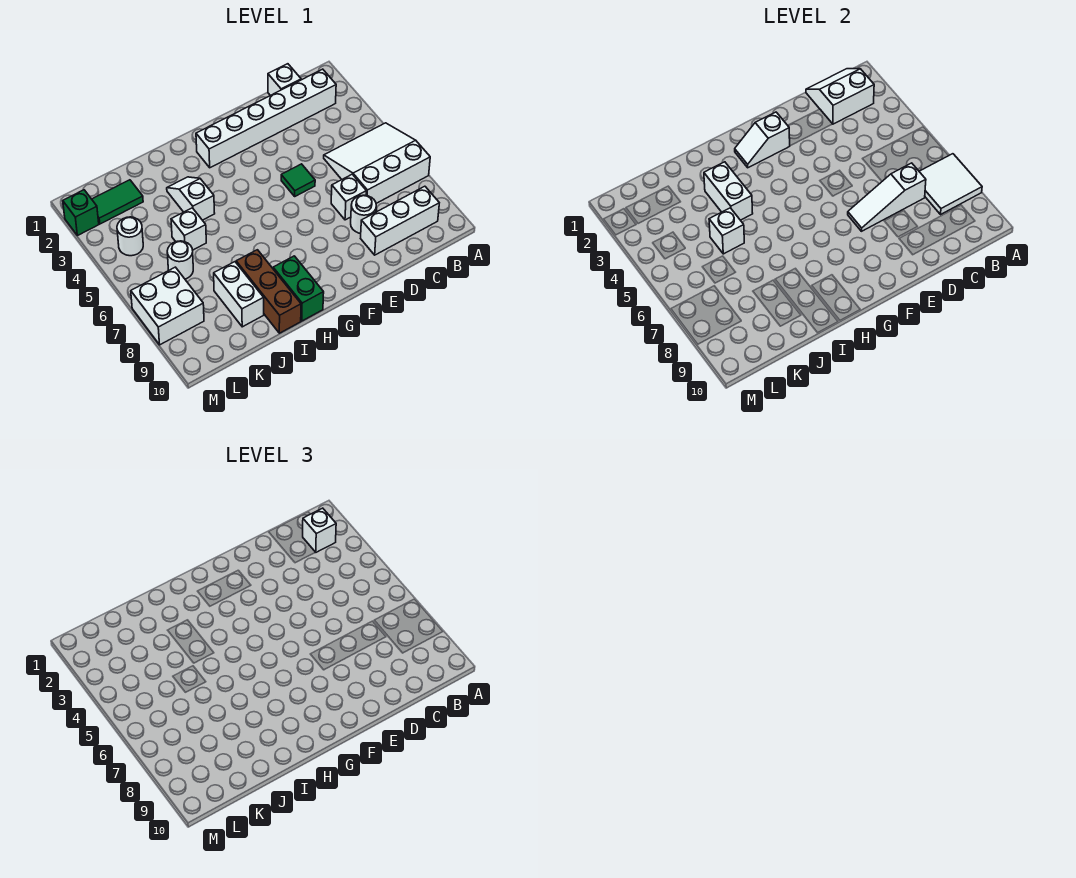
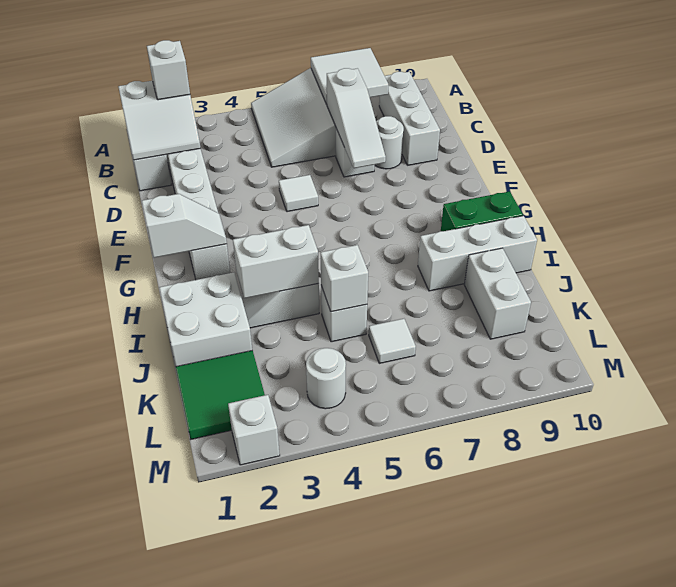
white 2x2 slope [806,69,874,124] -> white 2x2 slope turned to [118,81,200,160]
green 1x1 tile [281,164,315,196] -> white 1x1 tile [279,175,318,212]
white 1x2 slope [735,112,790,168] -> white 1x2 slope turned to [142,194,227,258]
brown 1x3 brick [236,250,301,333] -> white 1x3 brick [418,216,537,291]
white 1x2 brick [214,262,264,327] -> white 1x2 brick turned to [464,248,531,339]
green 1x2 tile [92,180,143,224] -> green 2x2 tile [176,350,265,439]
white 1x1 round brick [167,241,193,279] -> white 1x1 tile [369,319,416,363]
white 2x2 brick [131,267,204,345] -> white 2x2 brick moved to [159,273,252,367]
green 1x1 brick [63,190,99,236] -> white 1x1 brick [228,395,280,465]

